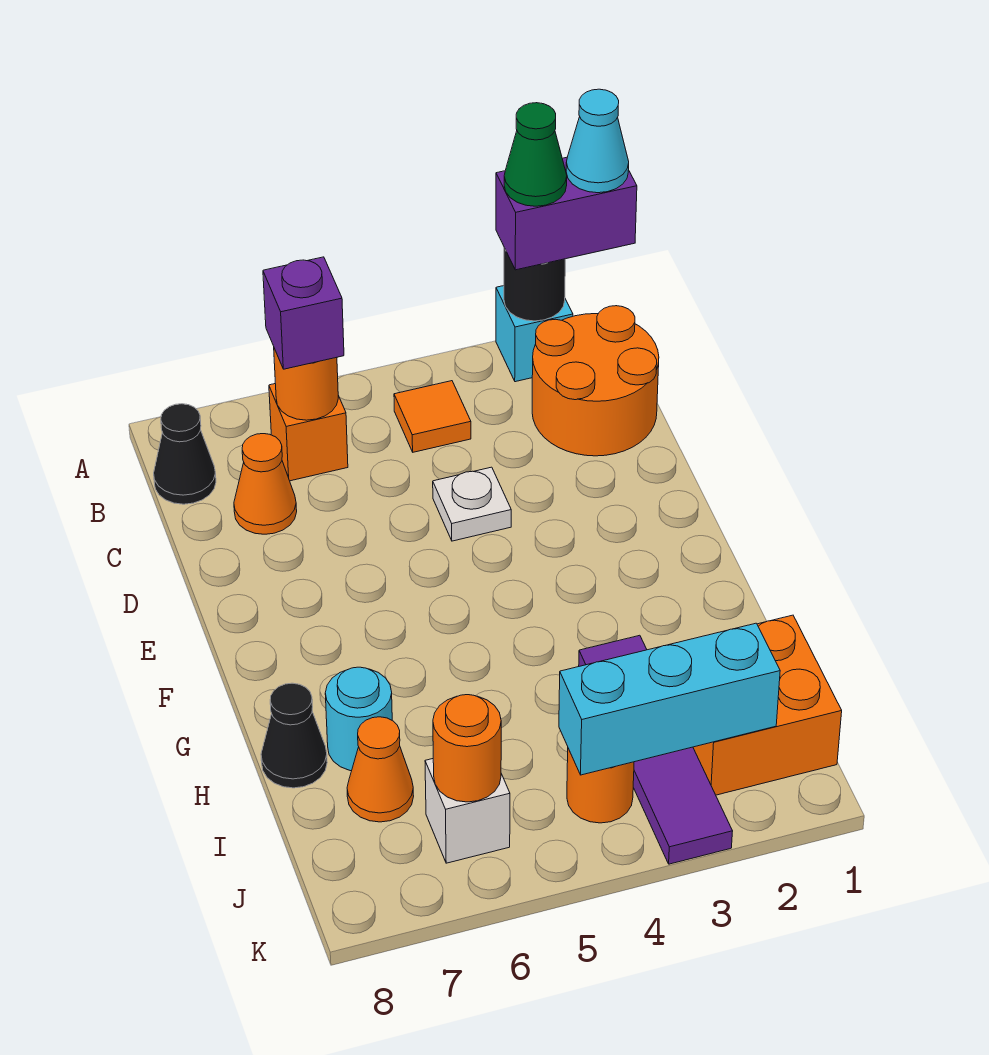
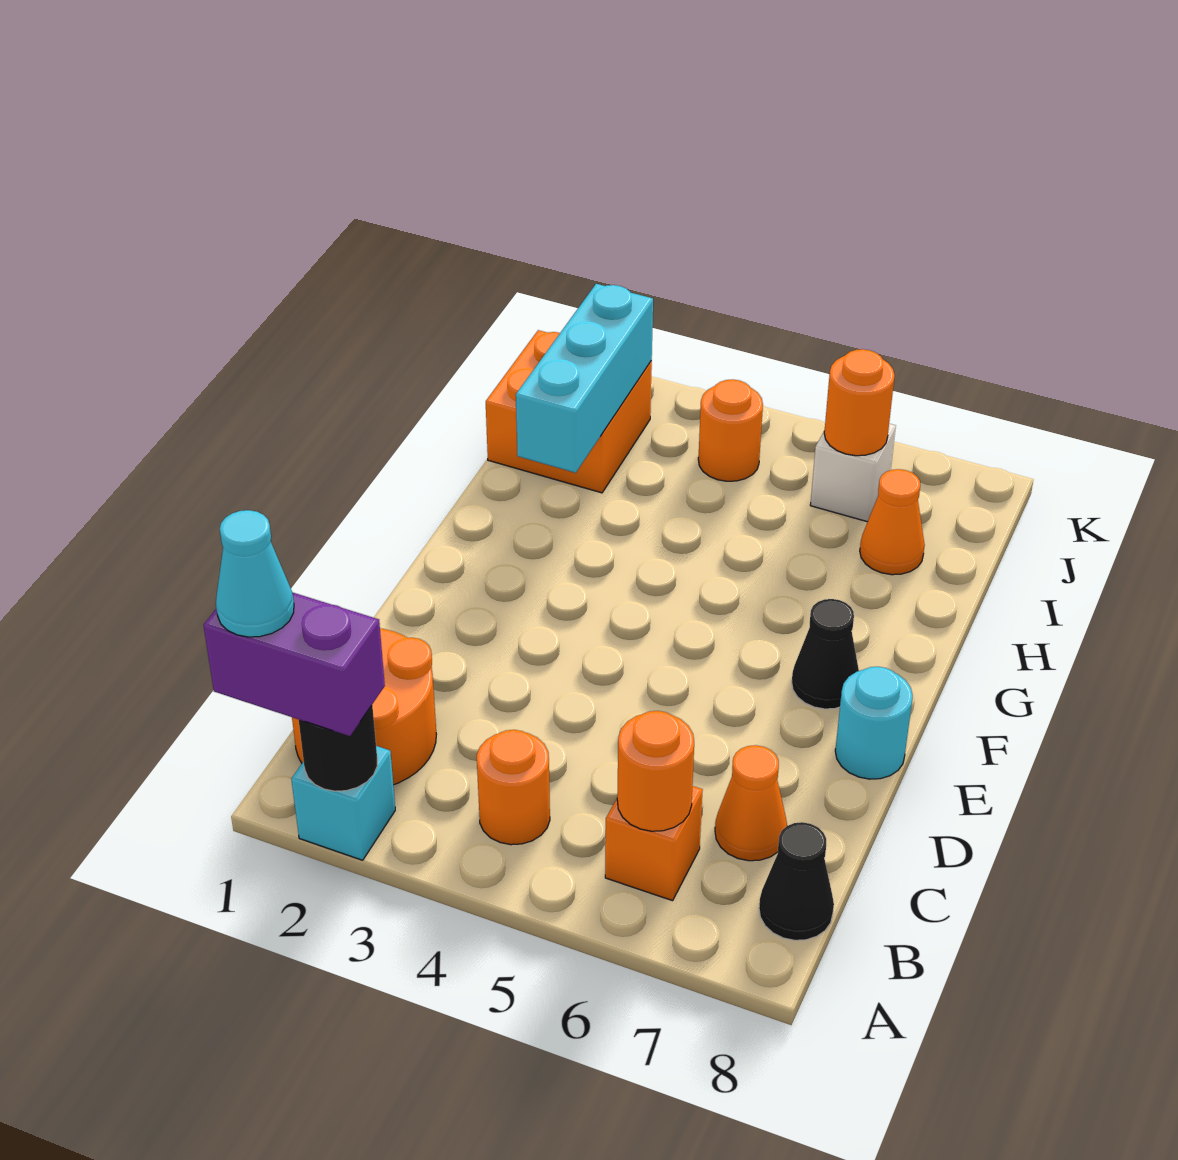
green 1x1 cone [504,103,567,206] -> none
orange 1x1 tile [394,381,471,452] -> orange 1x1 round brick [477,730,550,845]
purple 1x1 brick [263,257,344,369] -> none
white 1x1 plate [433,467,511,541] -> none
purple 1x4 tile [579,635,733,864] -> none
cyan 1x1 round brick [325,667,392,771] -> cyan 1x1 round brick moved to [835,667,913,779]
black 1x1 cone [261,683,327,788] -> black 1x1 cone moved to [792,599,859,709]
cyan 1x3 brick [559,623,780,775] -> cyan 1x3 brick turned to [516,284,653,473]

